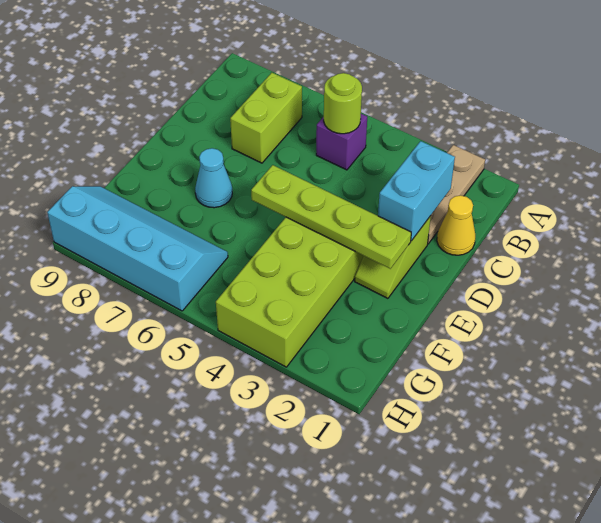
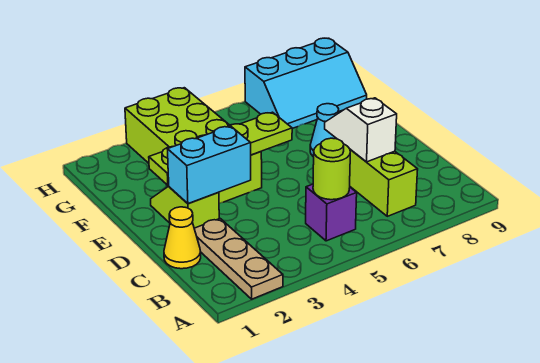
cyan 1x2 brick [378,141,455,241] -> cyan 1x2 brick turned to [168,126,251,204]
none -> white 1x2 slope [325,98,397,162]
cyan 2x4 slope [47,186,228,311] -> cyan 2x3 slope [245,38,367,129]

